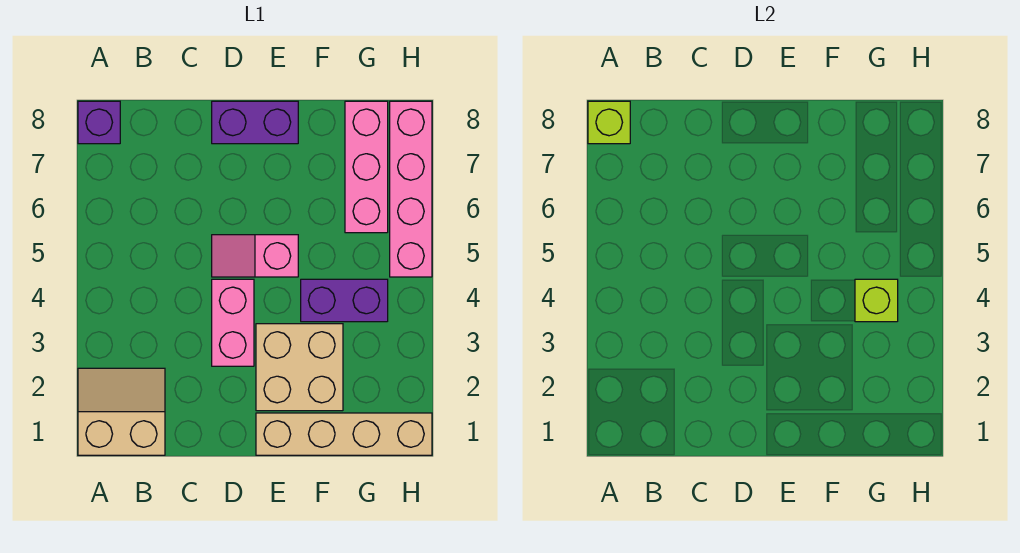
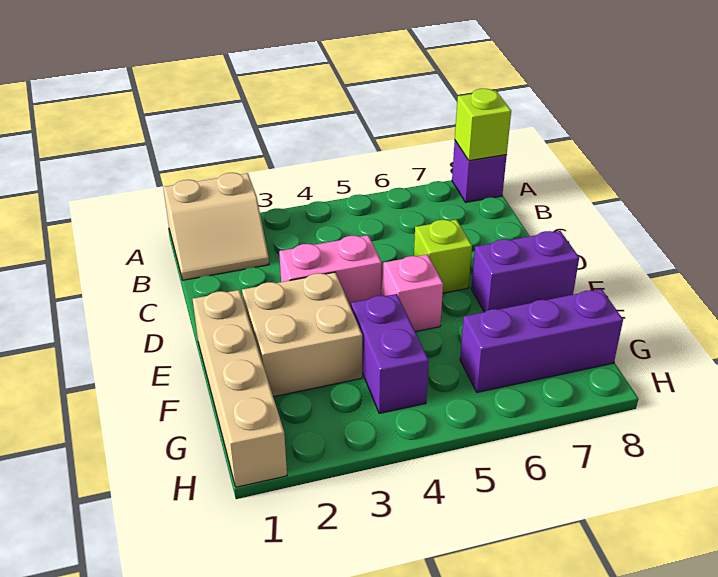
tan 2x2 slope [78,368,165,455] -> tan 2x2 slope turned to [163,173,269,280]
purple 1x2 brick [212,101,298,144] -> purple 1x2 brick turned to [471,231,579,312]
lime 1x1 brick [855,279,898,322] -> lime 1x1 brick moved to [414,219,472,293]
pink 1x3 brick [345,101,388,233] -> purple 1x3 brick [460,289,623,392]
pink 1x4 brick [390,101,432,277] -> none

